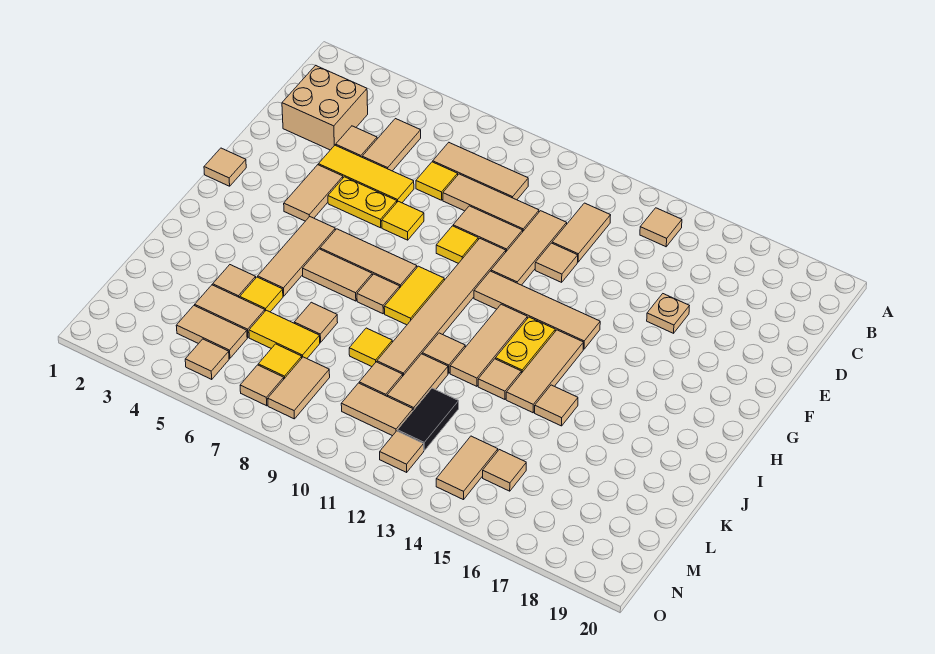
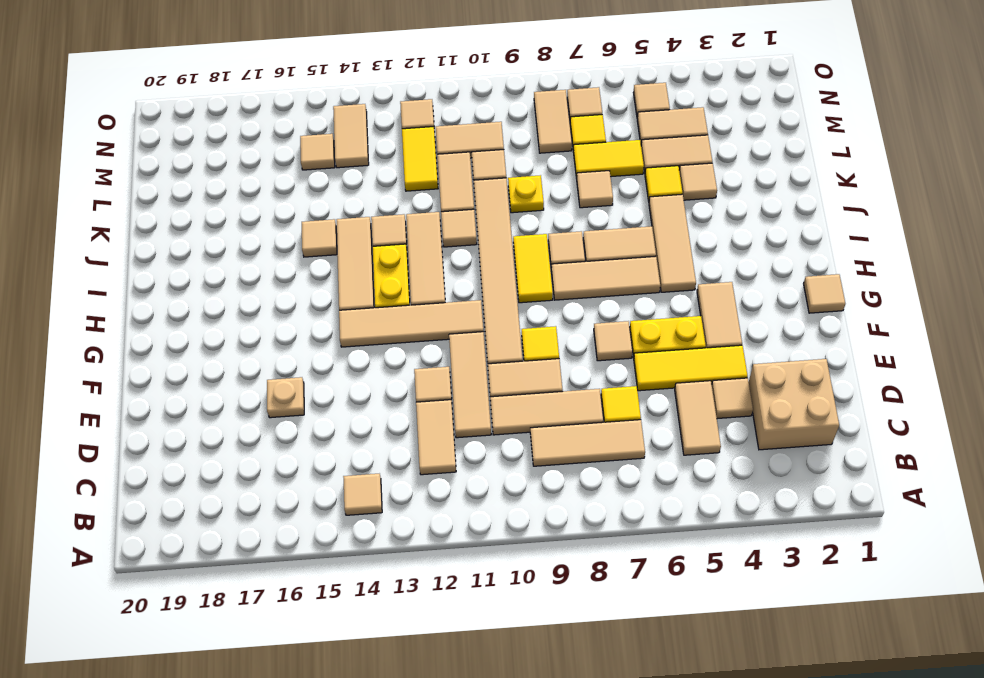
yellow 1x1 tile [382,201,424,240] -> tan 1x1 tile [594,321,633,361]
yellow 1x1 tile [349,328,392,367] -> yellow 1x1 plate [508,175,544,213]
black 1x2 tile [398,388,459,451] -> yellow 1x2 tile [402,127,438,191]

